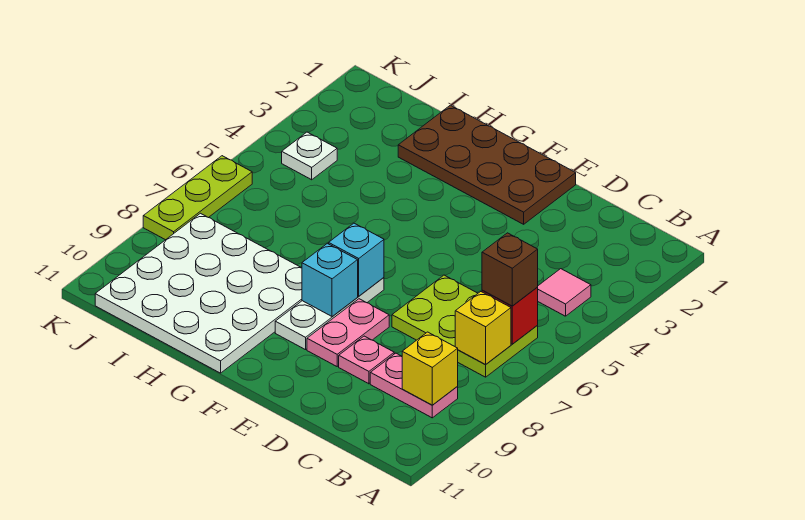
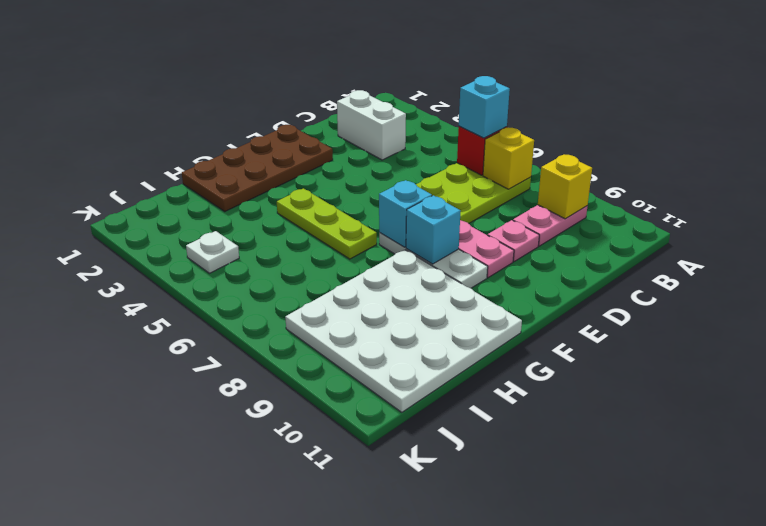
pink 1x1 tile [537,269,591,316] -> none
brown 1x1 brick [482,233,538,306] -> cyan 1x1 brick [459,76,510,138]
none -> white 1x2 brick [337,90,406,160]
lime 1x3 plate [143,156,252,240] -> lime 1x3 plate moved to [277,188,377,259]

